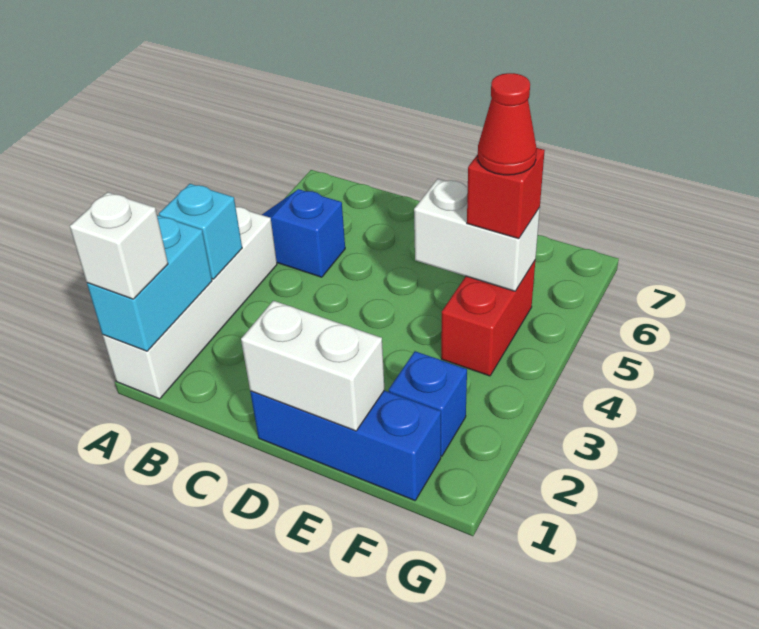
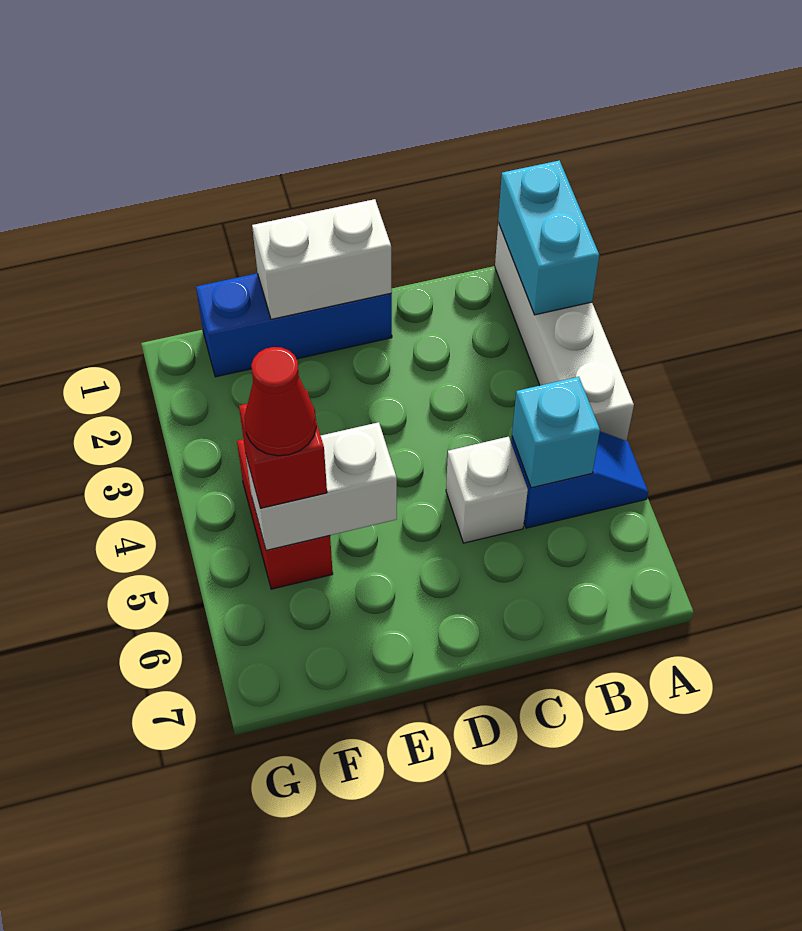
white 1x1 brick [70,192,168,299] -> white 1x1 brick moved to [446,437,528,543]
cyan 1x1 brick [159,184,242,279] -> cyan 1x1 brick moved to [512,377,600,488]
blue 1x1 brick [389,351,467,456] -> none

